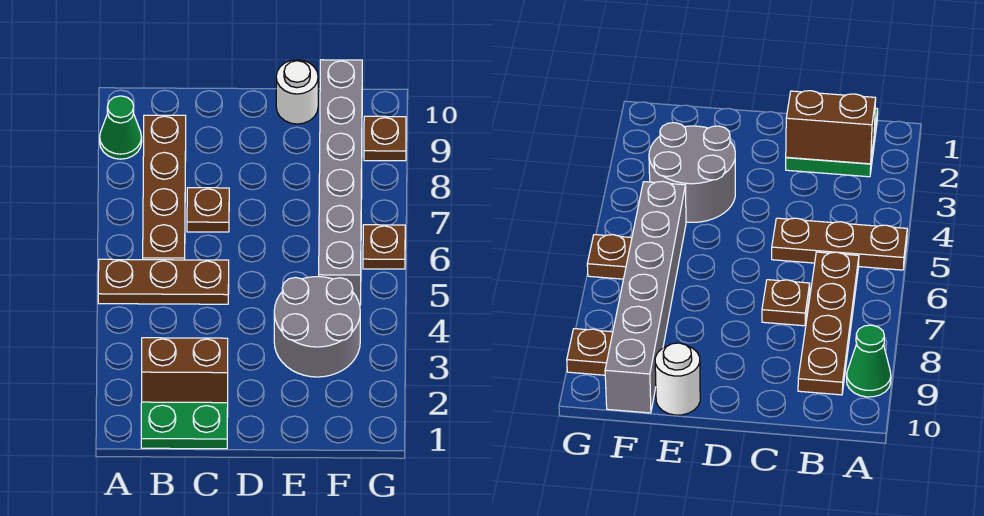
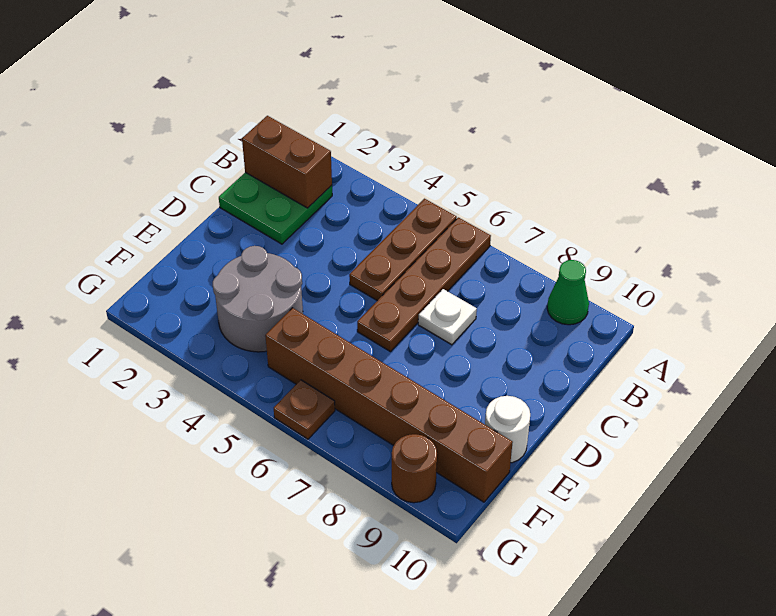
brown 1x2 brick [142,338,228,403] -> brown 1x2 brick turned to [242,116,332,208]
brown 1x4 plate [143,115,186,260] -> brown 1x4 plate turned to [357,217,491,352]
brown 1x1 plate [187,188,229,232] -> white 1x1 plate [418,289,477,345]
grey 1x6 brick [319,60,362,305] -> brown 1x6 brick [265,308,513,502]
brown 1x1 plate [364,116,406,161] -> brown 1x1 round brick [392,434,437,503]

